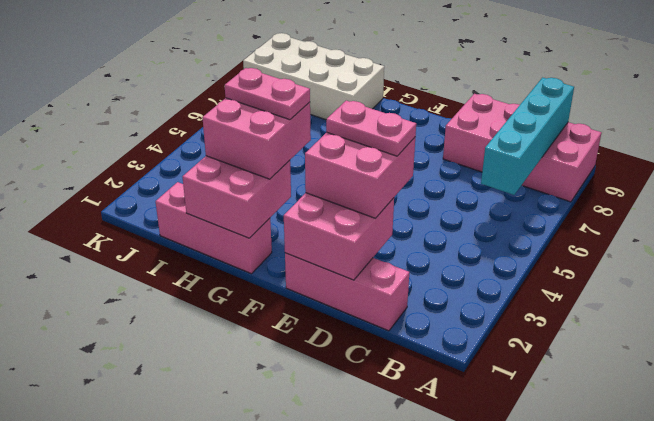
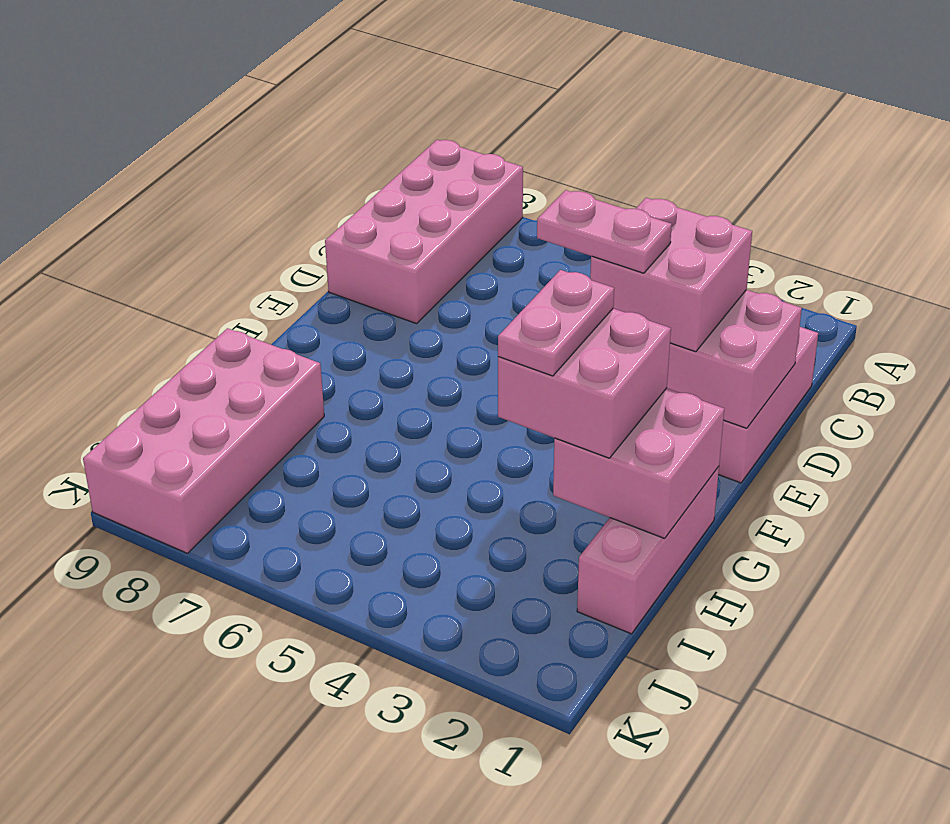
cyan 1x4 brick [481,78,574,195] -> none
pink 1x2 plate [326,101,416,156] -> pink 1x2 plate turned to [537,190,672,273]
white 2x4 brick [243,33,384,120] -> pink 2x4 brick [83,328,324,553]

